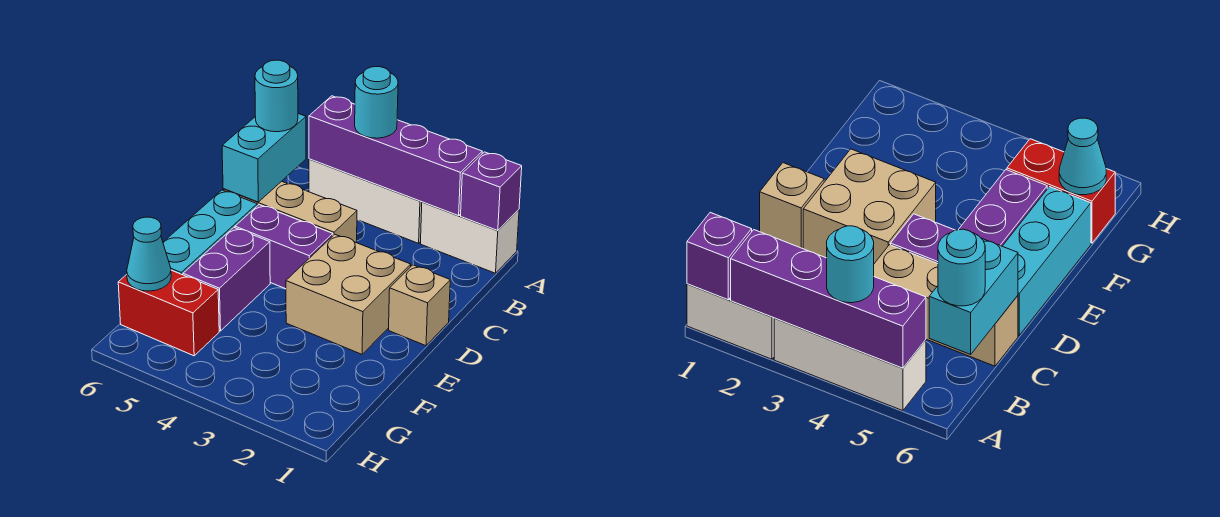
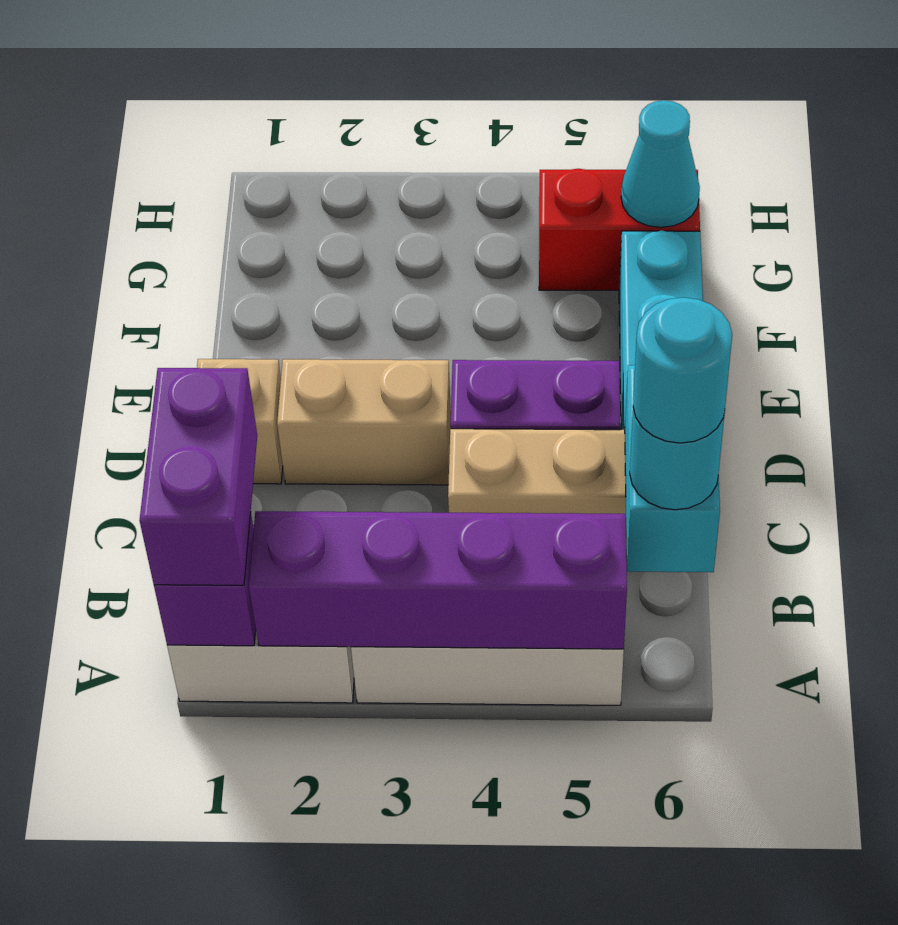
cyan 1x1 round brick [355,67,398,138] -> cyan 1x1 round brick moved to [633,298,732,443]
tan 2x2 brick [286,234,411,354] -> tan 1x2 brick [277,359,451,485]
purple 1x2 brick [183,228,270,331] -> purple 1x2 brick moved to [139,368,257,585]

